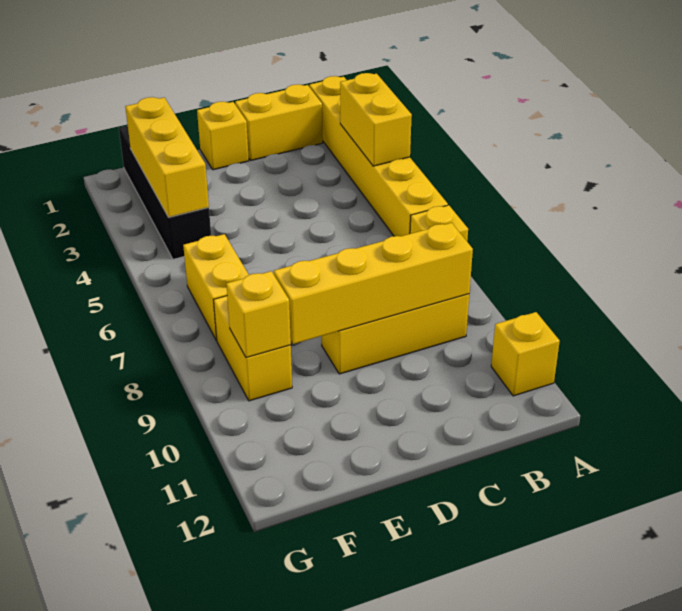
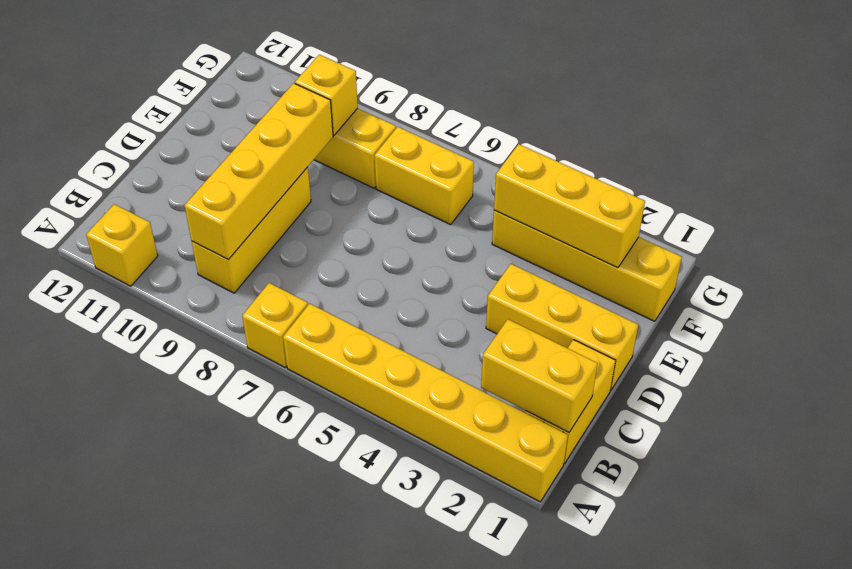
yellow 1x2 brick [340,73,412,166] -> yellow 1x2 brick moved to [481,319,598,432]
yellow 1x1 brick [197,102,249,170] -> yellow 1x3 brick [486,264,638,390]
black 1x4 brick [119,126,211,259] -> yellow 1x4 brick [492,210,682,321]

